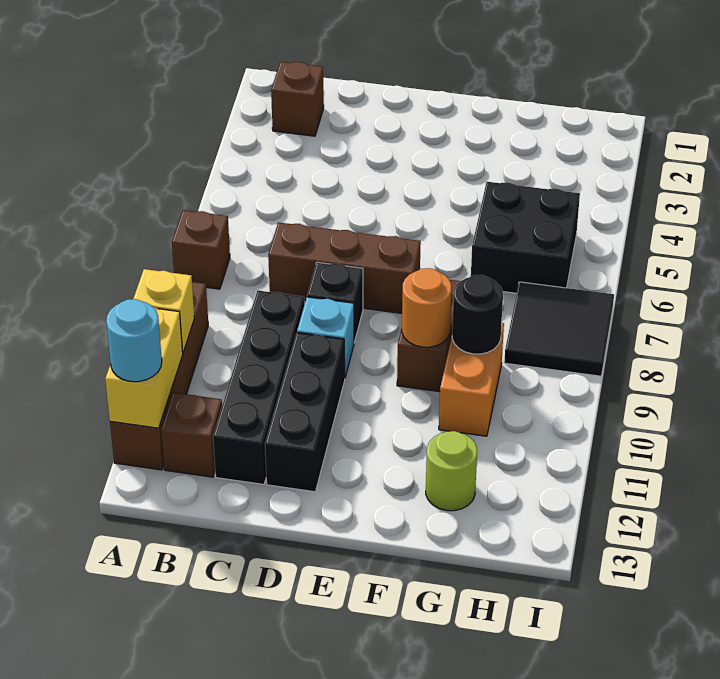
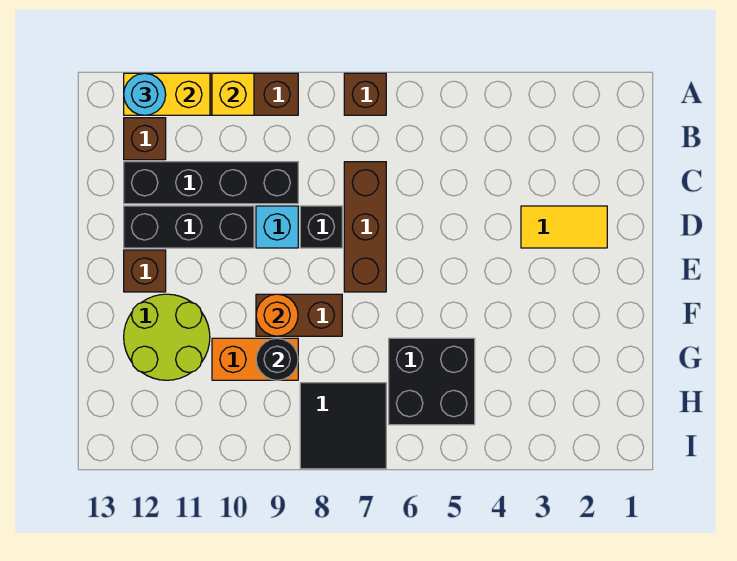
brown 1x1 brick [271,62,324,136] -> brown 1x1 brick moved to [124,250,166,292]
none -> yellow 1x2 tile [521,206,607,248]
lime 1x1 round brick [426,431,477,511] -> lime 2x2 round brick [124,294,210,380]

